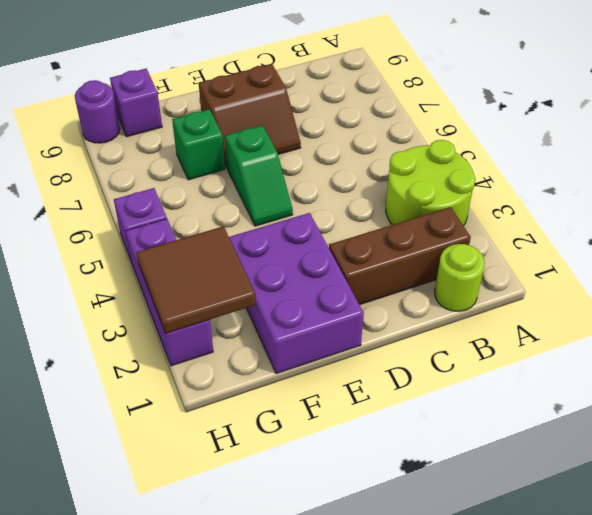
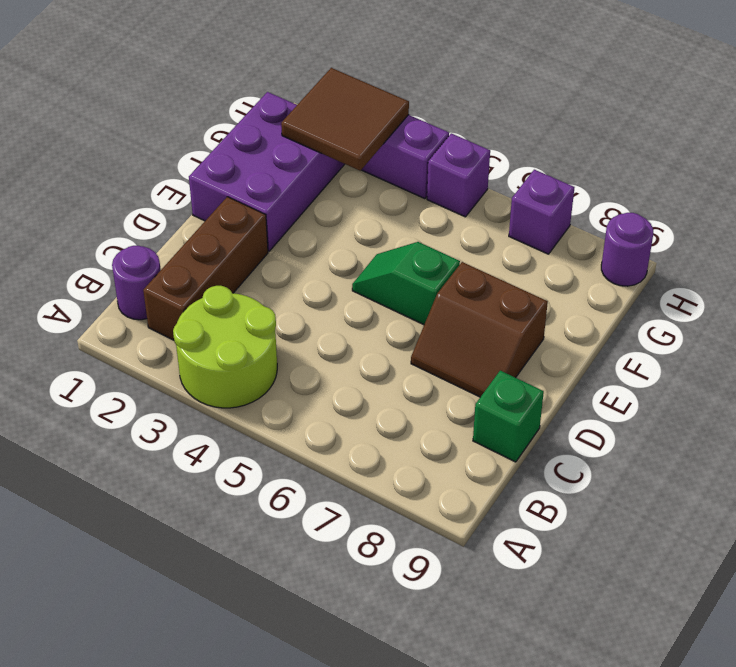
lime 1x1 round brick [435,244,485,311] -> purple 1x1 round brick [112,246,161,320]
brown 2x2 slope [199,64,301,168] -> brown 2x2 slope turned to [411,262,548,397]
purple 2x3 brick [229,213,364,374] -> purple 2x3 brick turned to [189,92,345,251]
green 1x1 brick [172,109,225,180] -> green 1x1 brick moved to [473,371,544,462]
purple 1x1 brick [110,69,162,137] -> purple 1x1 brick moved to [509,170,574,254]

